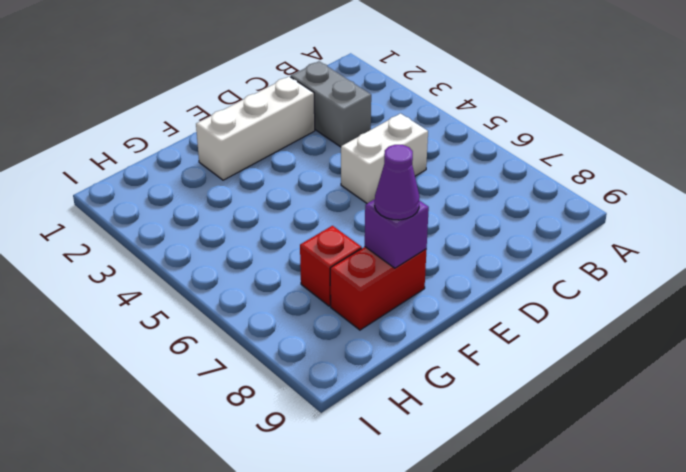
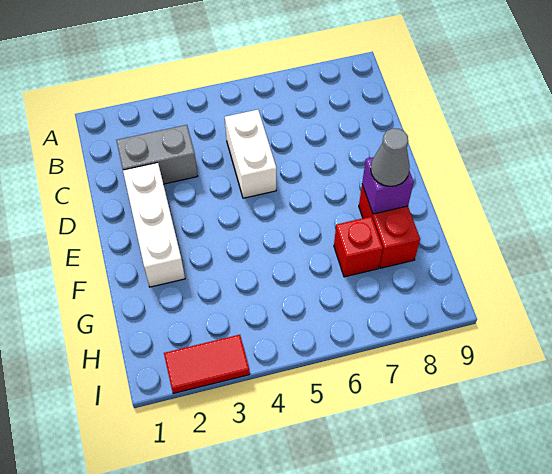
purple 1x1 cone [375,145,419,220] -> grey 1x1 cone [371,128,410,186]
none -> red 1x2 tile [164,335,250,393]

